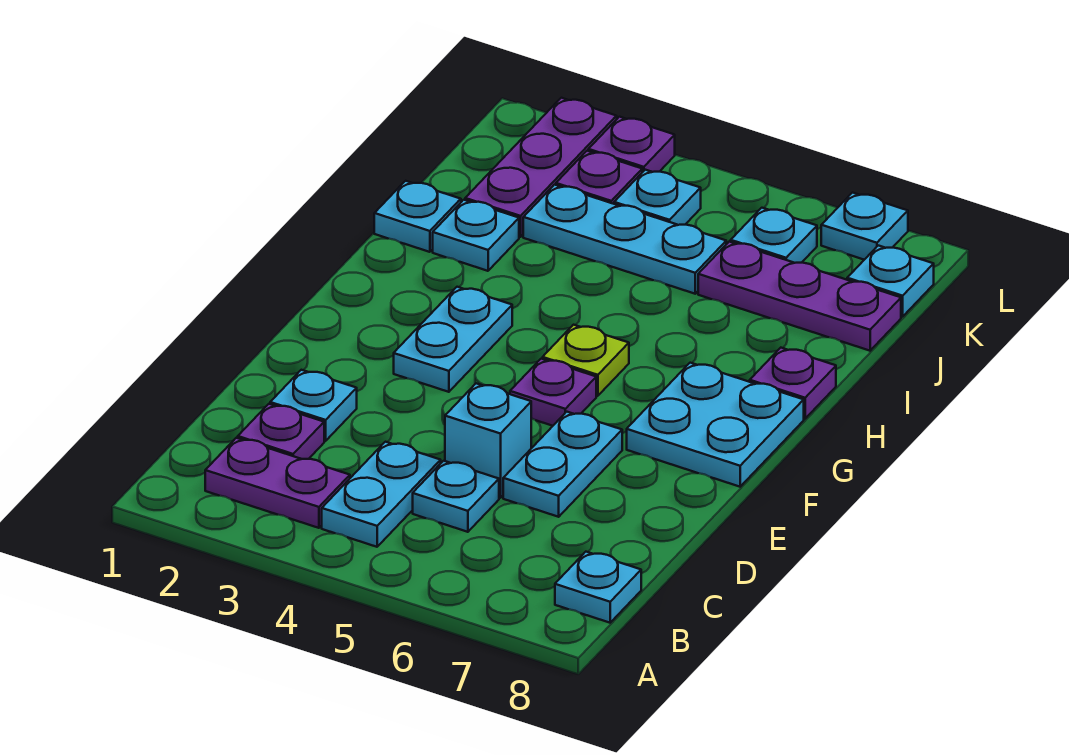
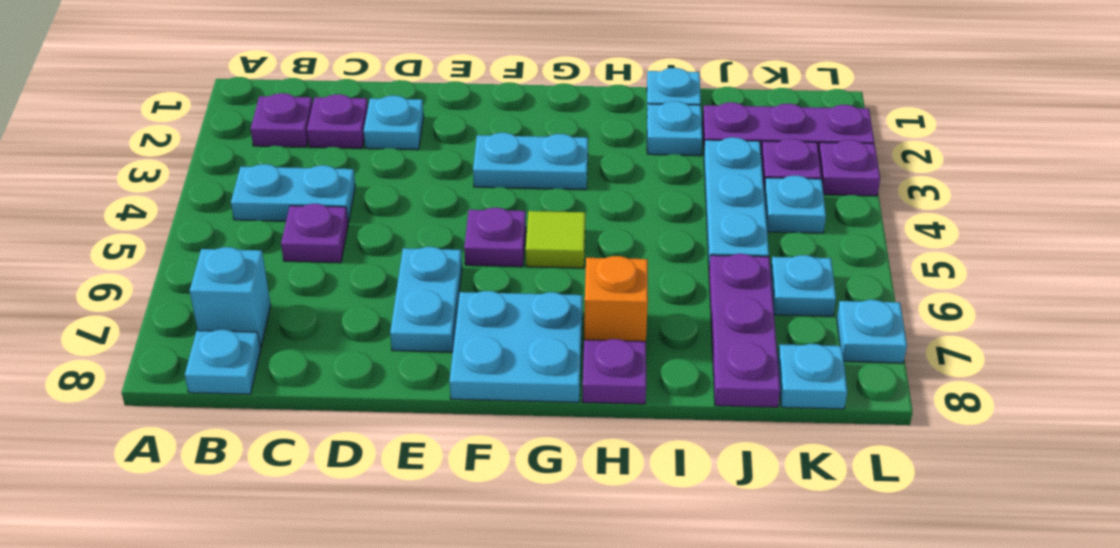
purple 1x2 plate [205,438,350,528] -> purple 1x1 plate [251,93,313,147]
cyan 1x1 plate [413,461,499,532] -> purple 1x1 plate [281,204,348,263]
cyan 1x1 brick [445,383,531,498] -> cyan 1x1 brick moved to [190,247,271,347]
cyan 1x2 plate [503,412,622,517] -> cyan 1x2 plate turned to [390,247,462,352]
lime 1x1 plate [543,325,629,396] -> lime 1x1 tile [526,211,585,268]
none -> orange 1x1 brick [584,256,648,341]

